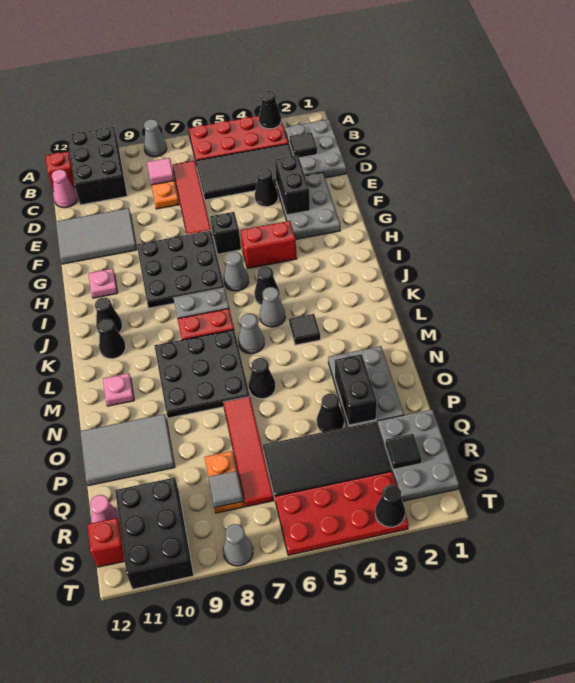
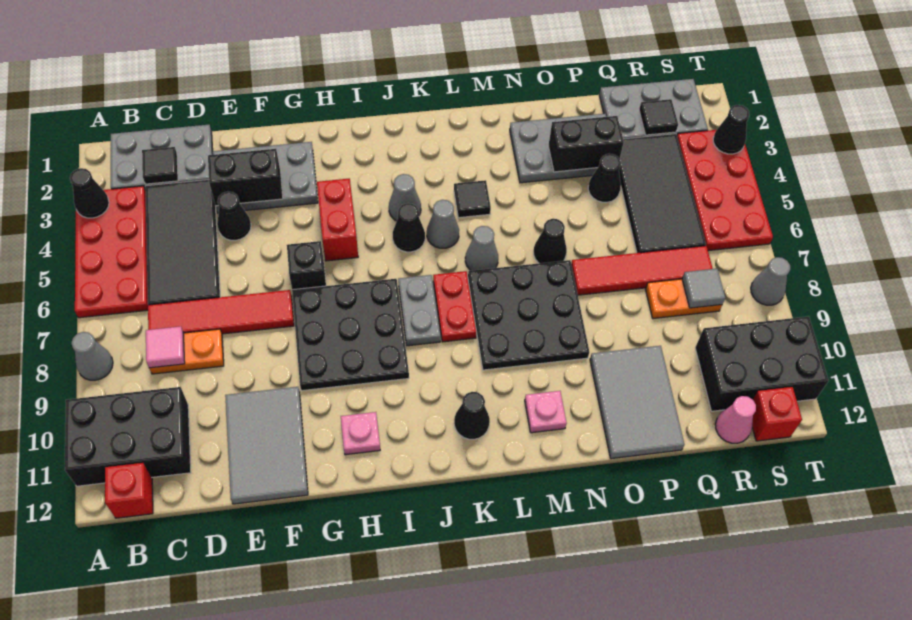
pink 1x1 cone [52,170,78,208] -> none
grey 1x1 cone [224,252,249,291] -> grey 1x1 cone moved to [389,174,421,221]
black 1x1 cone [95,298,122,334] -> none

